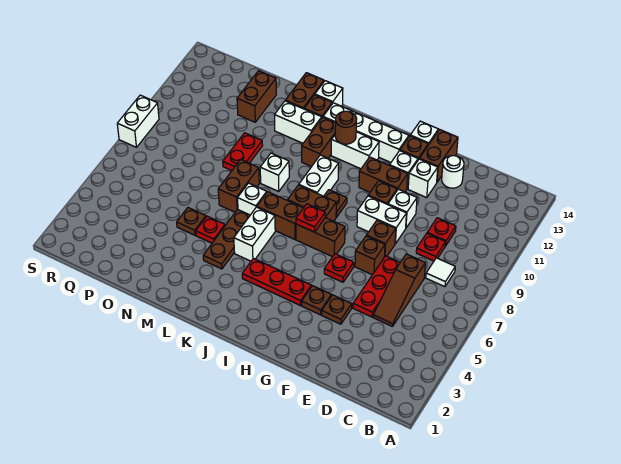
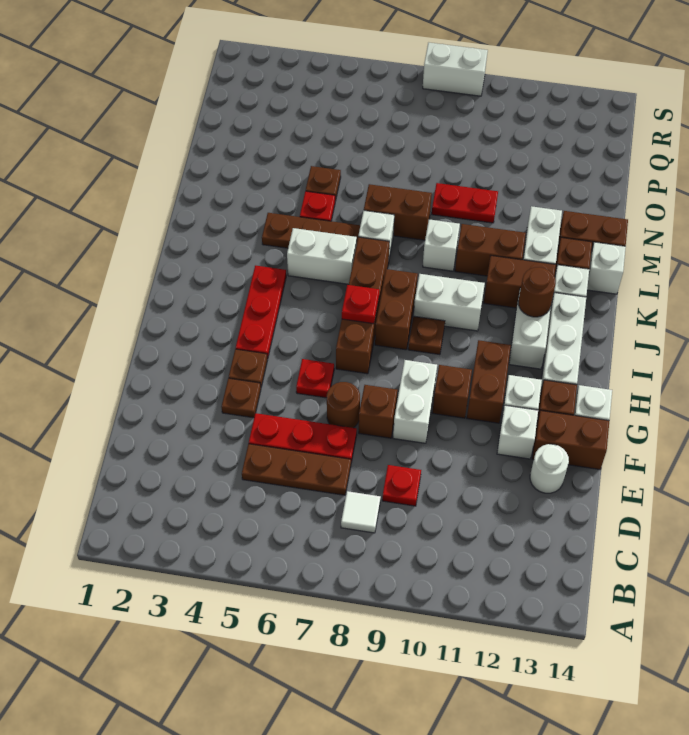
brown 1x3 slope [373,254,425,327] -> brown 1x3 plate [242,444,351,495]
red 1x1 plate [427,218,456,246] -> none
brown 1x1 brick [355,236,385,275] -> brown 1x1 round brick [327,382,360,428]
white 1x1 brick [388,189,417,228] -> none
brown 1x2 brick [237,71,276,122] -> brown 1x2 brick moved to [455,224,526,276]

